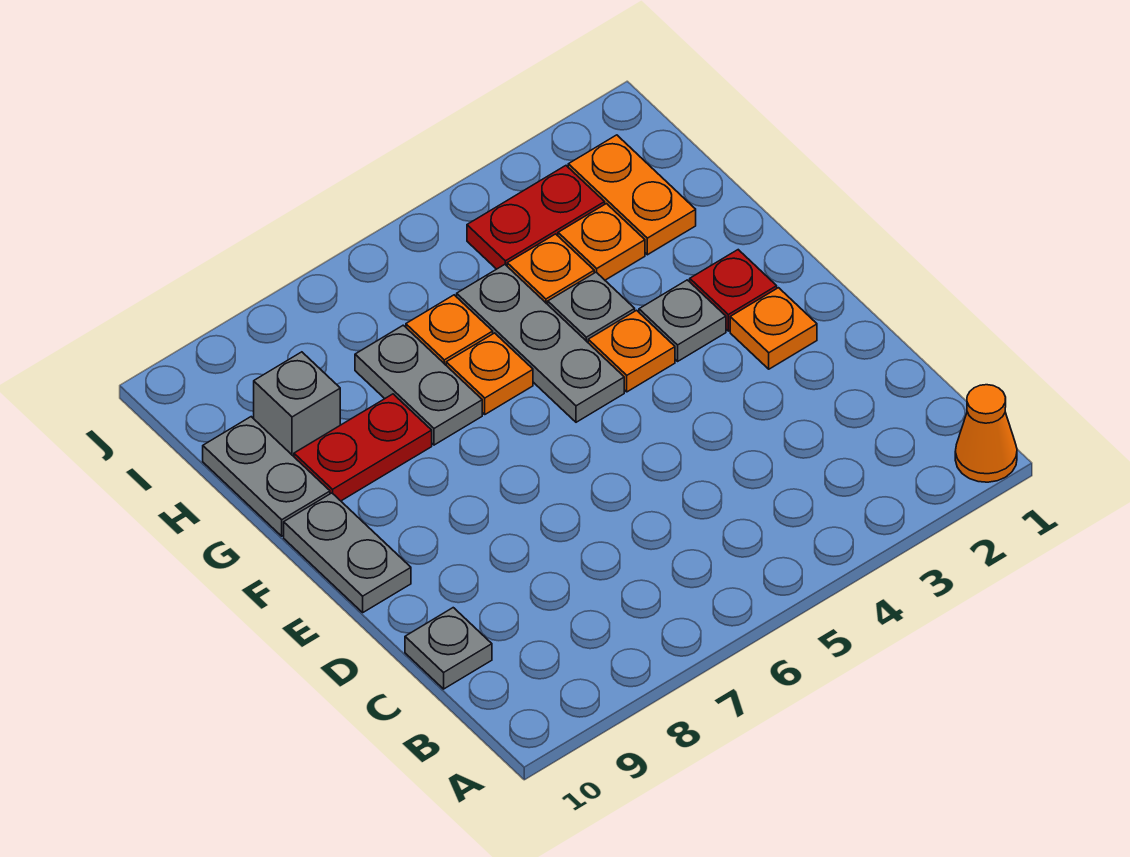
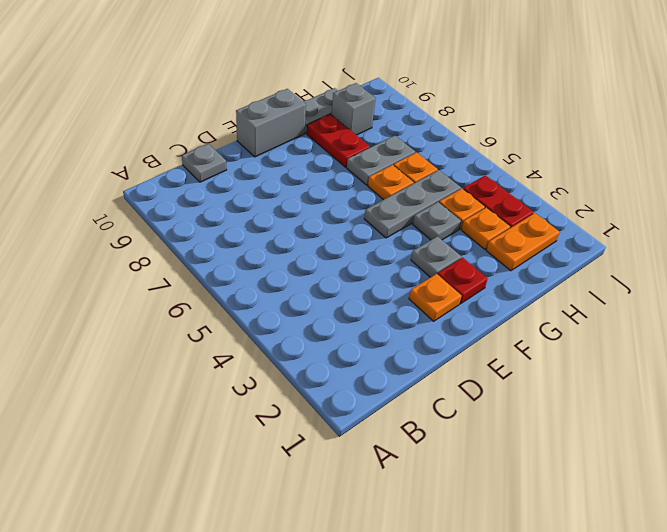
orange 1x1 cone [955,385,1017,482] -> none
grey 1x2 plate [284,493,411,612] -> grey 1x2 brick [236,89,306,157]
orange 1x1 plate [588,310,675,392] -> none

